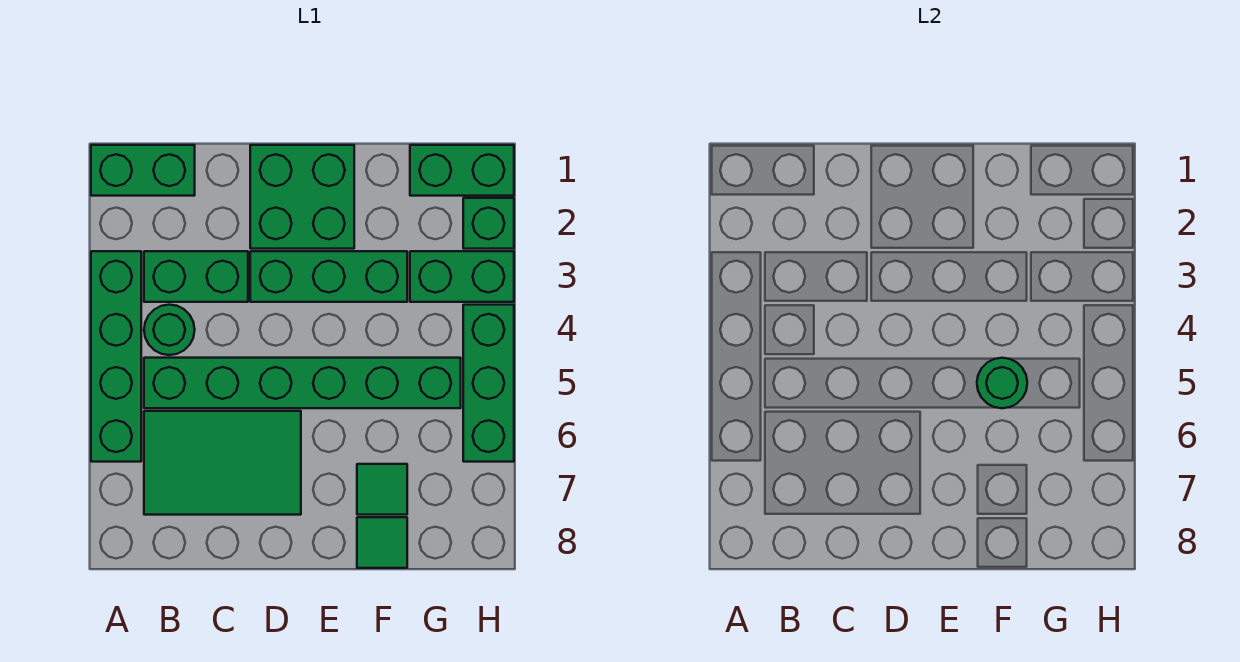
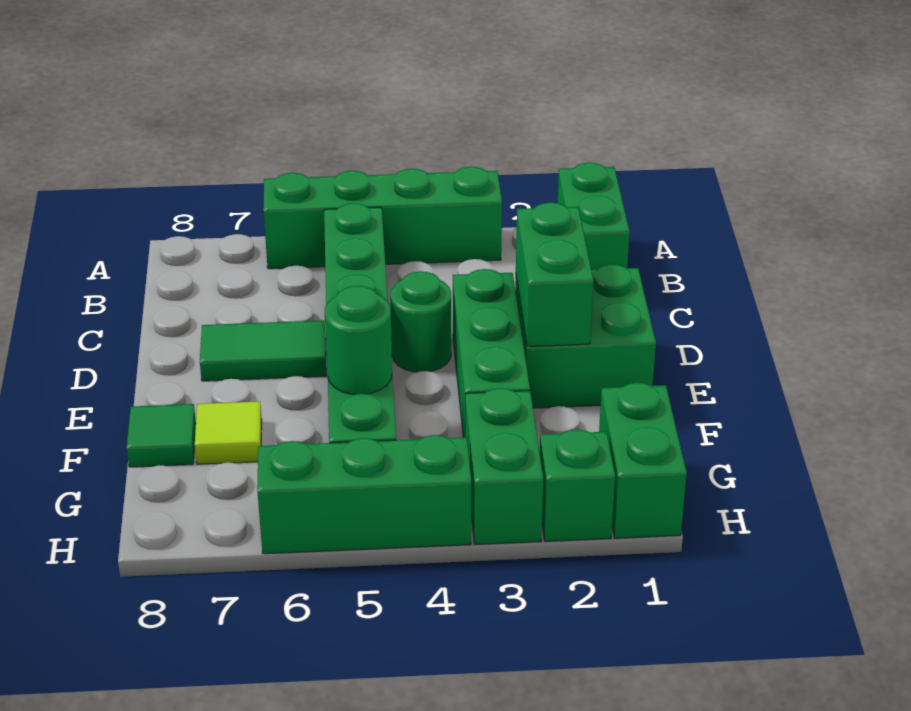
green 1x2 brick [144,251,248,302] -> green 1x2 brick moved to [516,203,593,347]
green 1x1 round brick [144,305,195,355] -> green 1x1 round brick moved to [390,271,451,372]
green 2x3 tile [144,411,301,515] -> green 1x2 tile [200,320,326,381]
green 1x1 tile [357,464,407,515] -> lime 1x1 tile [195,401,262,464]

